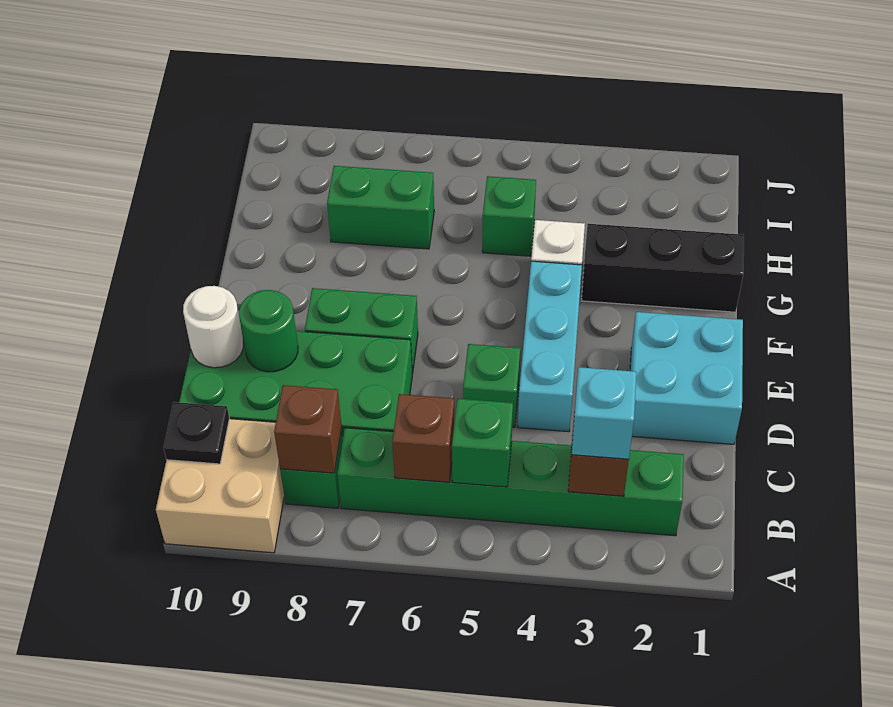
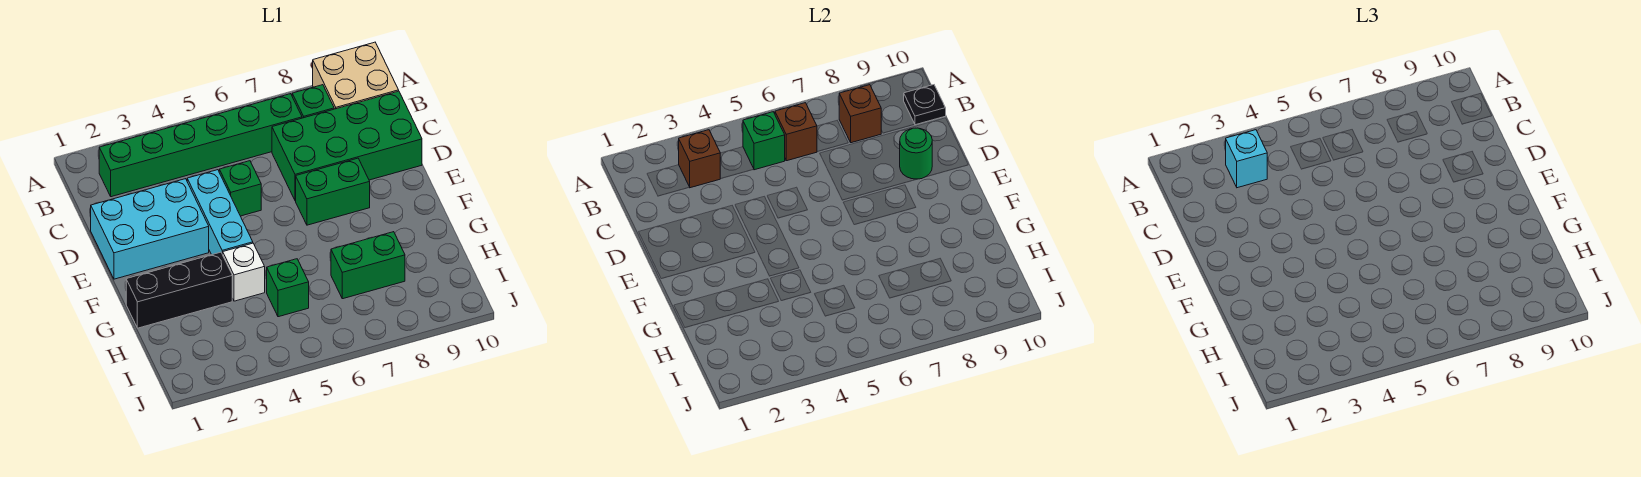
cyan 2x2 brick [630,312,743,444] -> cyan 2x3 brick [91,179,209,279]
white 1x1 round brick [183,286,243,368] -> none

